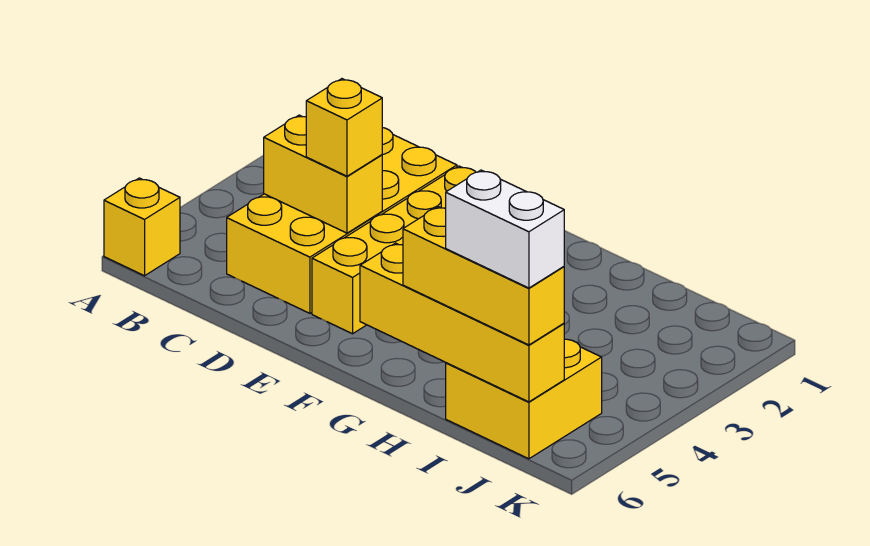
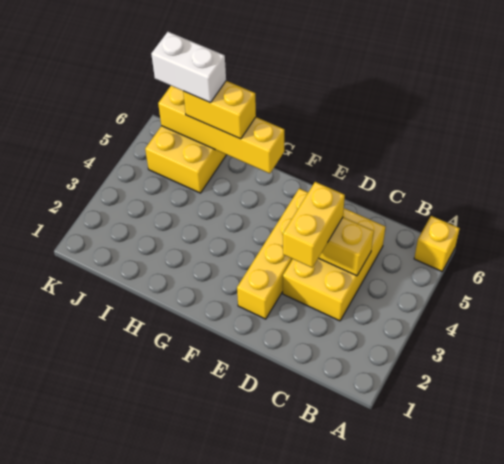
yellow 2x4 brick [227,128,457,313] -> yellow 2x3 brick [283,208,385,321]
yellow 1x1 brick [306,79,382,176] -> yellow 1x2 brick [283,182,345,268]
yellow 1x3 brick [403,207,564,345] -> yellow 1x2 brick [183,81,256,139]

